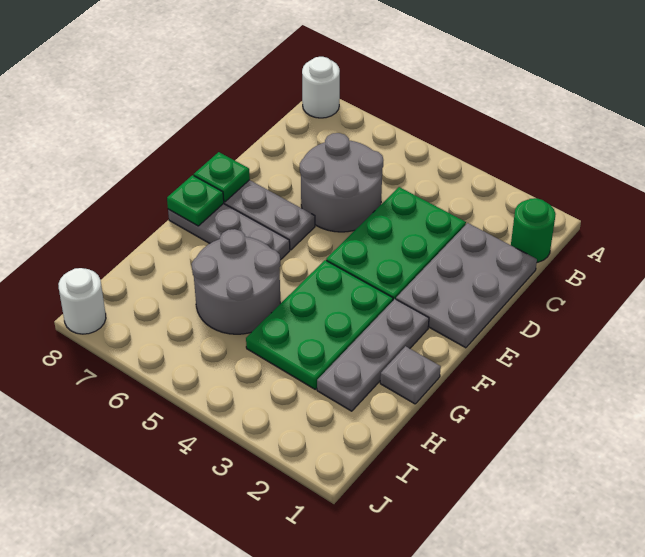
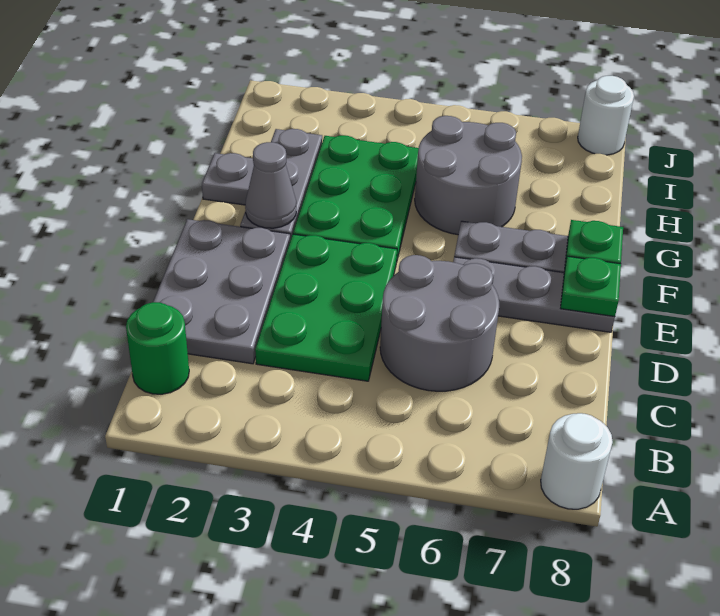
none -> grey 1x1 cone [245,142,296,228]

